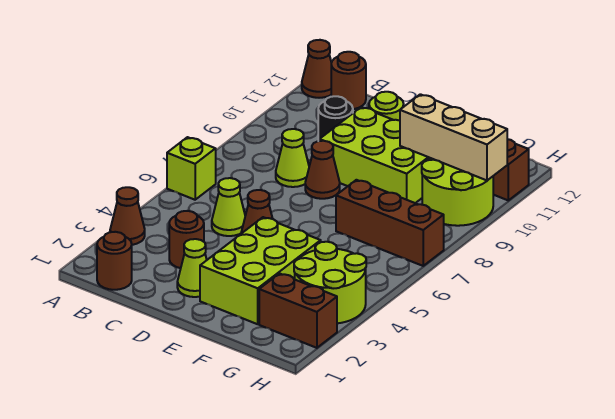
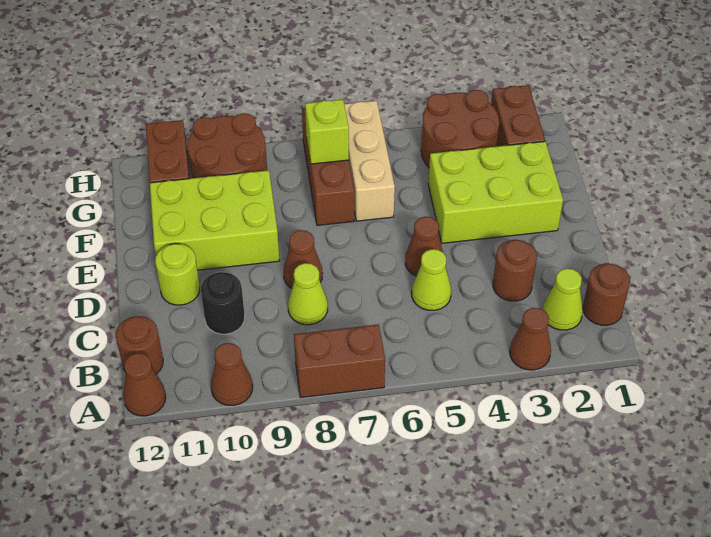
lime 1x1 brick [167,137,216,200] -> lime 1x1 brick moved to [305,99,349,164]
none -> brown 1x2 brick [294,324,385,398]
none -> brown 1x1 cone [211,343,253,405]
lime 1x1 cone [177,239,207,297] -> lime 1x1 cone moved to [542,269,583,330]
lime 2x3 brick [320,107,429,203] -> lime 2x3 brick turned to [150,170,280,270]
tan 1x3 brick [400,94,507,180] -> tan 1x3 brick moved to [344,101,395,221]
lime 2x2 round brick [294,242,366,323] -> brown 2x2 round brick [421,90,499,167]
lime 2x2 round brick [422,158,493,226] -> brown 2x2 round brick [188,113,267,178]

